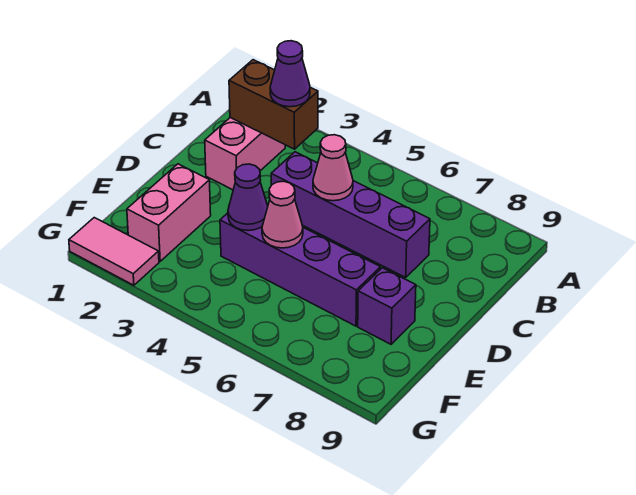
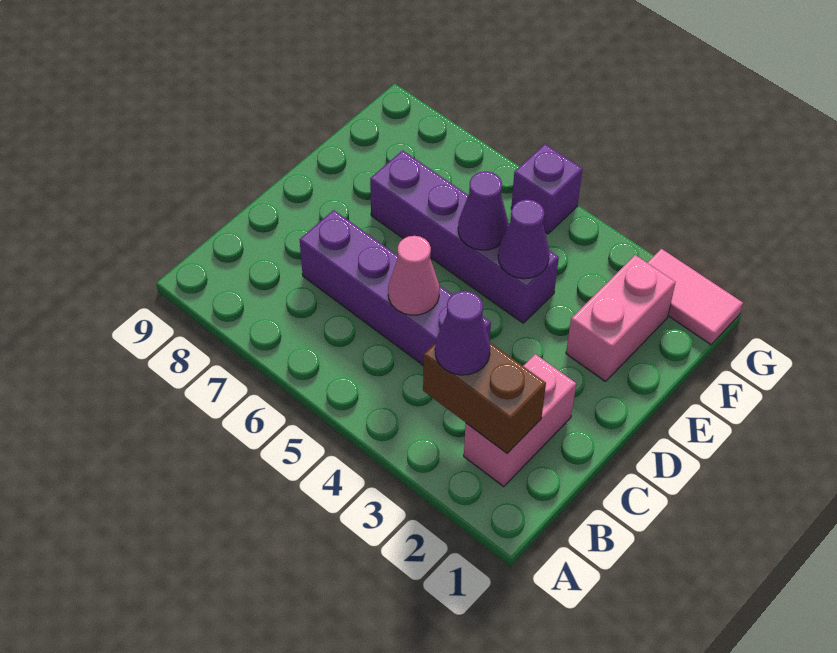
pink 1x1 cone [262,181,303,248] -> purple 1x1 cone [458,171,508,250]
purple 1x1 brick [358,268,416,344] -> purple 1x1 brick moved to [511,144,583,234]

